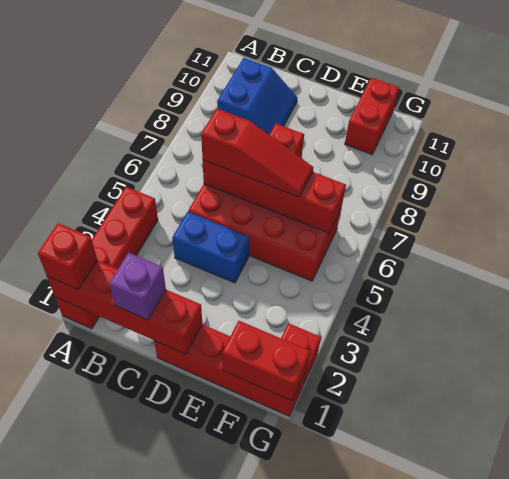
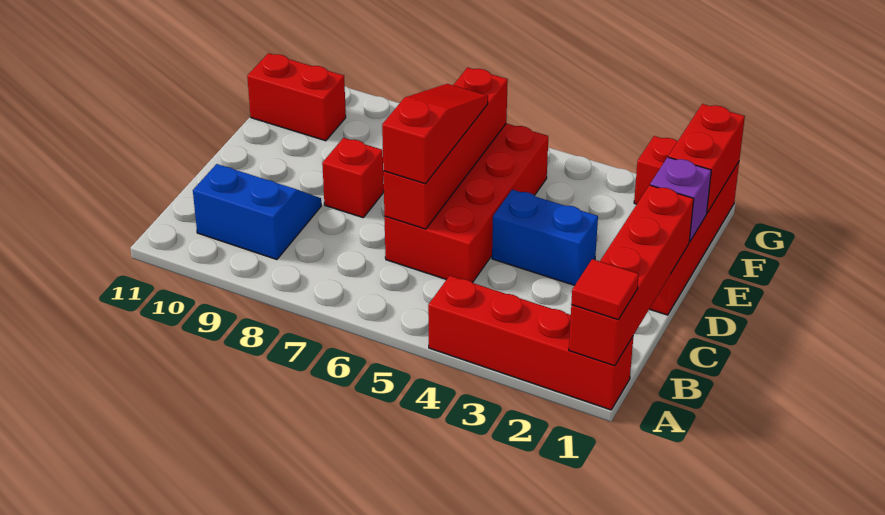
red 1x1 brick [38,223,97,290] -> red 1x1 tile [571,259,639,320]
purple 1x1 brick [109,253,166,320] -> purple 1x1 brick moved to [650,157,711,242]
blue 1x2 brick [172,212,250,283] -> blue 1x2 brick turned to [492,190,598,285]

